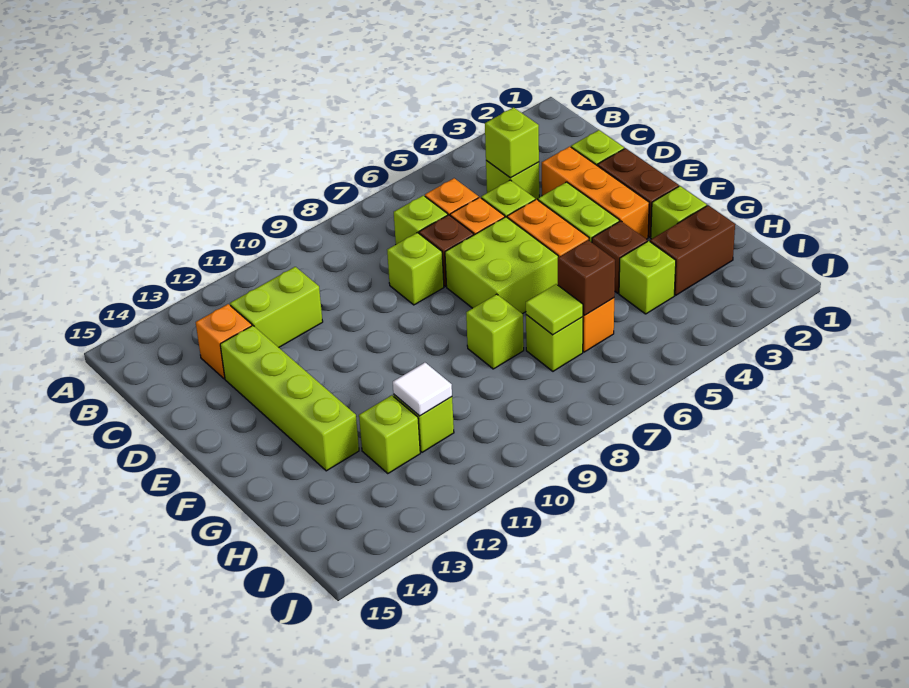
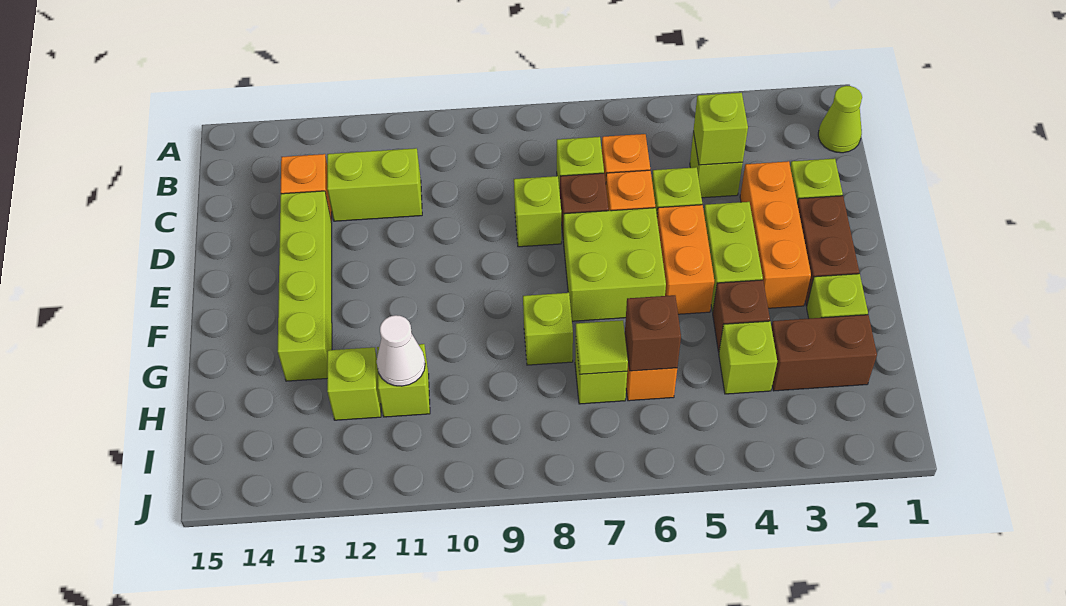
none -> lime 1x1 cone [818,86,862,153]
white 1x1 tile [393,363,452,416] -> white 1x1 cone [377,315,425,386]

